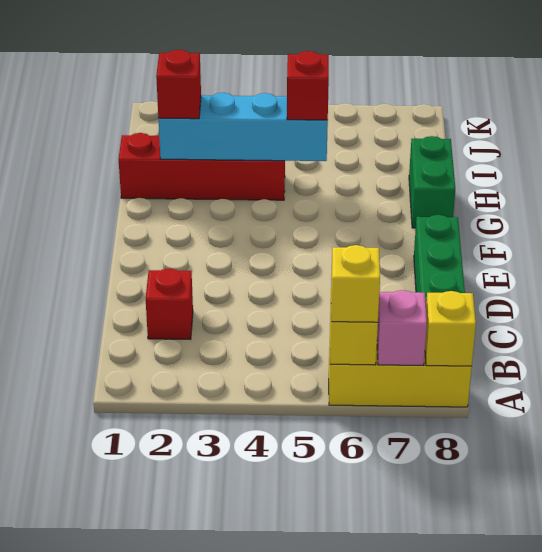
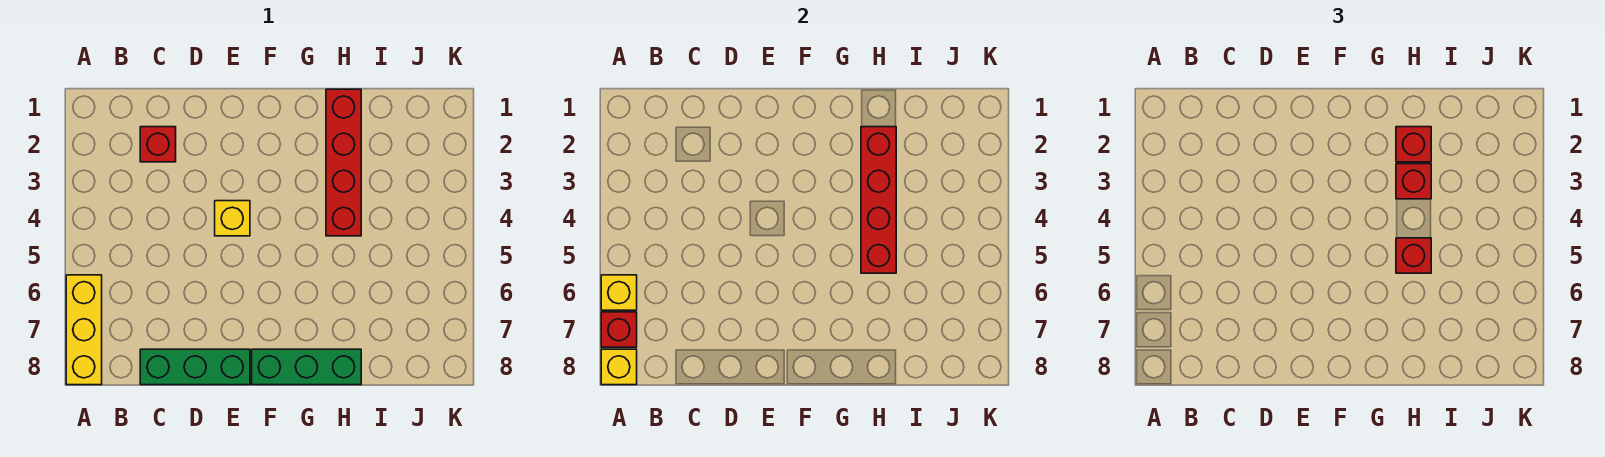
yellow 1x1 brick [331,245,380,322] -> yellow 1x1 brick moved to [215,201,250,236]
pink 1x1 brick [377,290,427,365] -> red 1x1 brick [601,312,637,347]
green 1x2 brick [409,136,455,228] -> green 1x3 brick [252,349,361,385]
cyan 1x4 brick [158,93,328,161] -> red 1x4 brick [861,127,896,273]
none -> red 1x1 brick [1396,164,1431,199]

